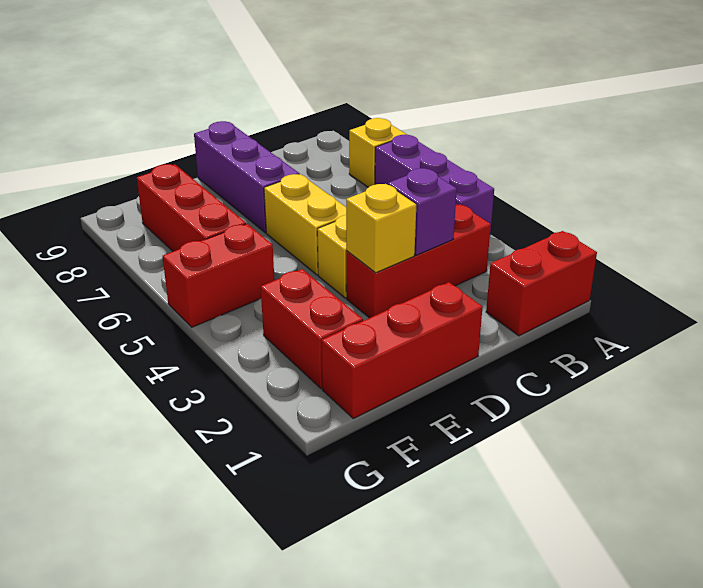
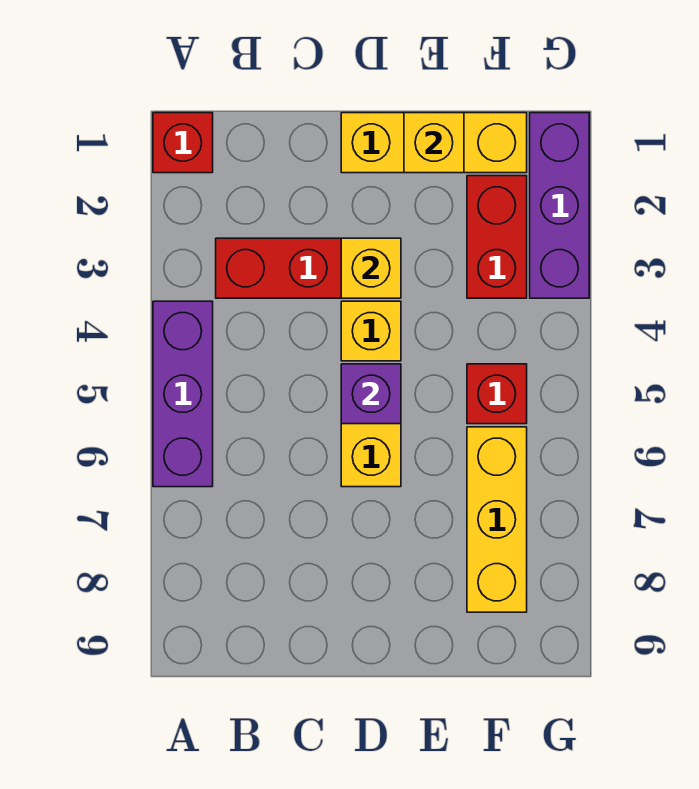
red 1x2 brick [486,231,597,336] -> red 1x1 brick [153,113,213,173]
yellow 1x1 brick [349,118,407,187] -> yellow 1x1 brick moved to [404,113,464,173]
purple 1x1 brick [388,168,457,255] -> purple 1x1 brick moved to [341,364,401,424]
red 1x3 brick [322,282,483,419] -> yellow 1x3 brick [341,113,527,173]
purple 1x3 brick [194,121,300,233] -> purple 1x3 brick moved to [530,113,589,298]
red 1x2 brick [163,224,274,327] -> red 1x1 brick [467,364,527,424]
red 1x3 brick [137,164,246,251] -> yellow 1x3 brick [467,427,527,612]

